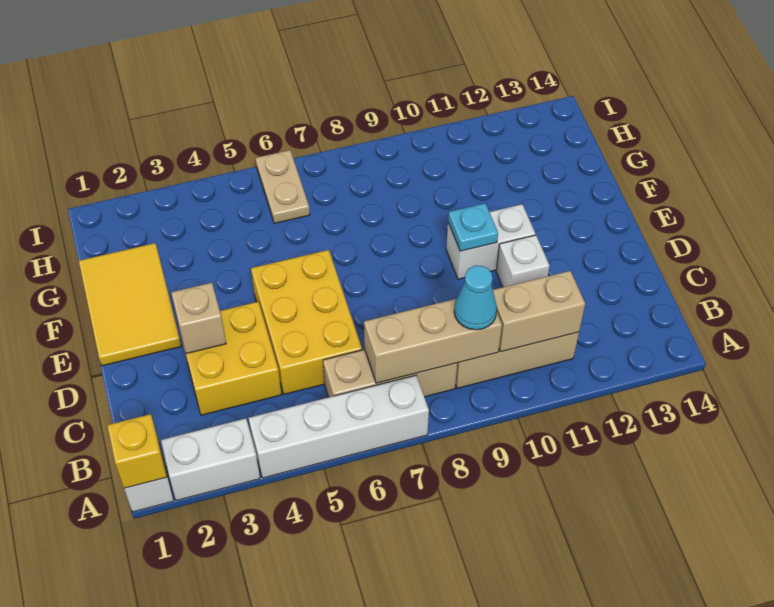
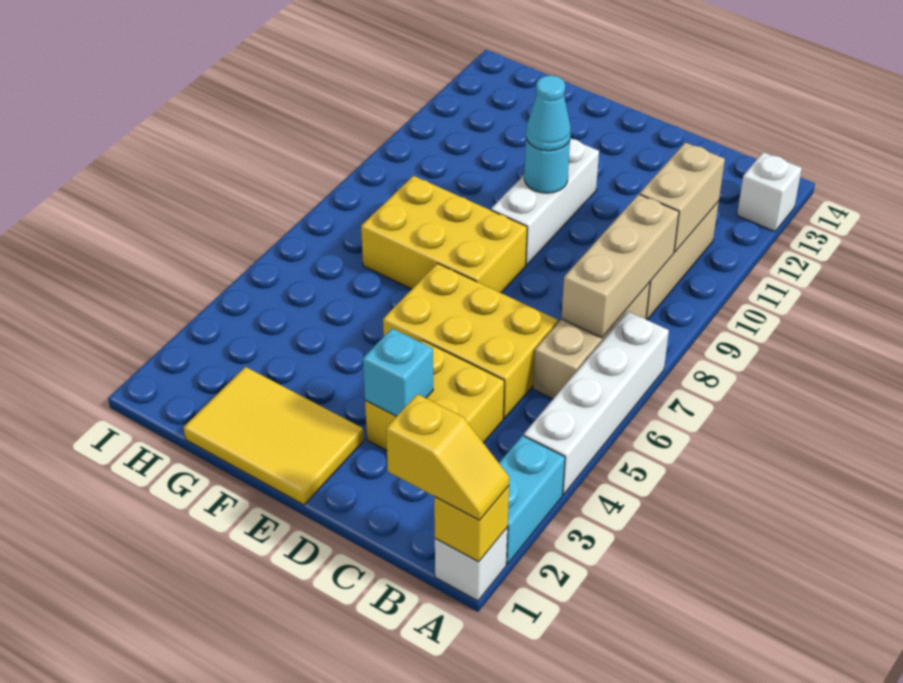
none -> yellow 1x2 slope [386,394,509,520]
white 1x2 brick [161,418,260,501] -> cyan 1x2 brick [499,436,565,564]
cyan 1x1 cone [454,266,497,330] -> cyan 1x1 cone moved to [526,75,571,151]
tan 1x1 brick [171,283,226,354] -> cyan 1x1 brick [363,328,433,416]
white 1x1 brick [496,235,550,287] -> white 1x1 brick moved to [737,152,802,232]
none -> yellow 2x3 brick [361,176,527,293]
white 1x2 brick [446,204,535,279] -> white 1x3 brick [491,139,599,265]
cyan 1x1 plate [448,203,498,251] -> cyan 1x1 round brick [524,139,570,193]
tan 1x2 plate [255,150,310,223] -> none

